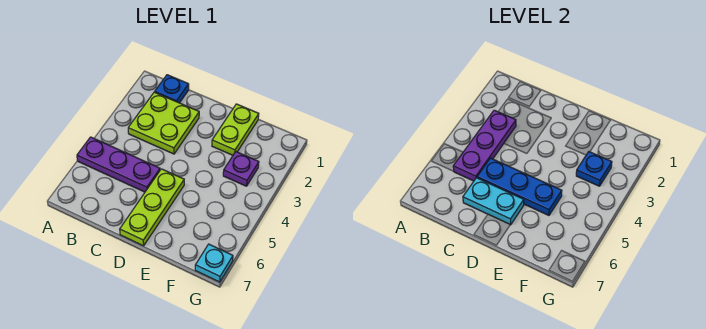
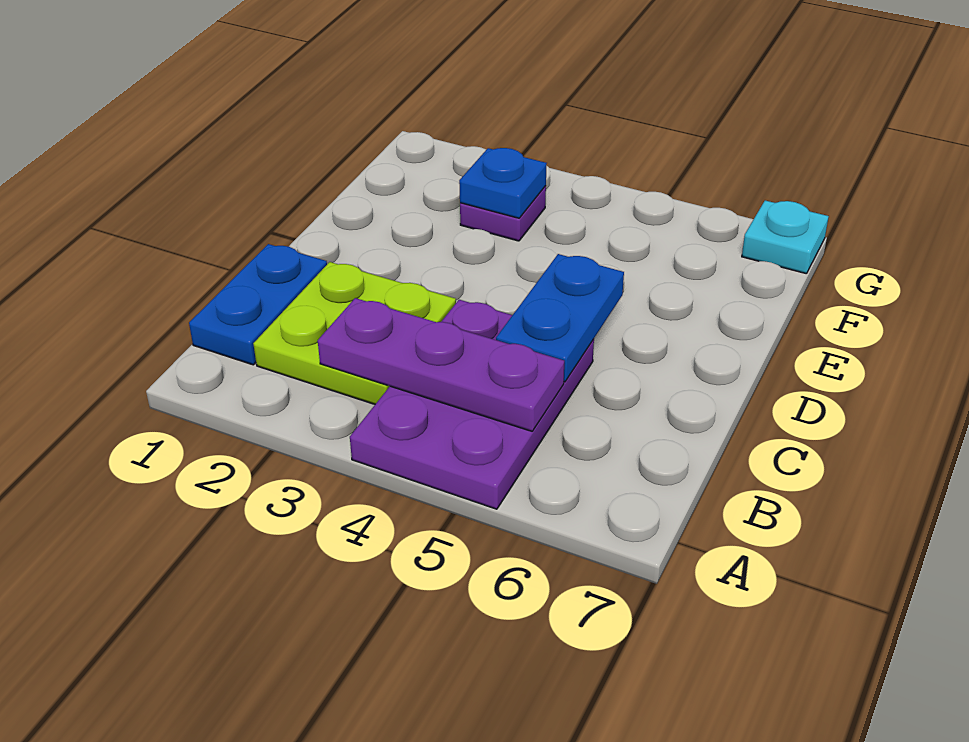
purple 1x3 plate [77,137,160,192] -> purple 2x3 plate [350,300,594,509]
blue 1x1 plate [155,75,189,103] -> blue 1x2 plate [189,244,327,365]
blue 1x3 plate [477,158,562,215] -> blue 1x2 plate [496,254,624,382]
cyan 1x2 plate [463,178,524,225] -> none
lime 1x3 plate [120,169,184,246] -> none
lime 1x2 plate [212,104,259,155] -> none

